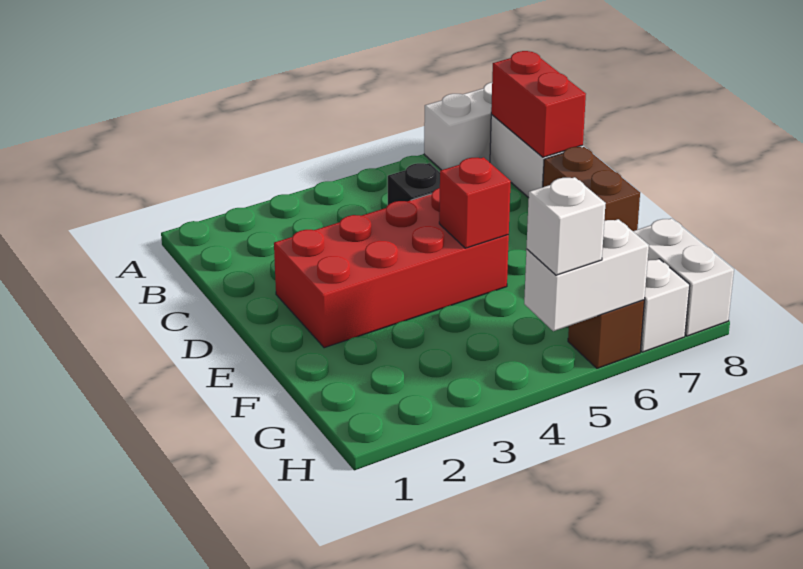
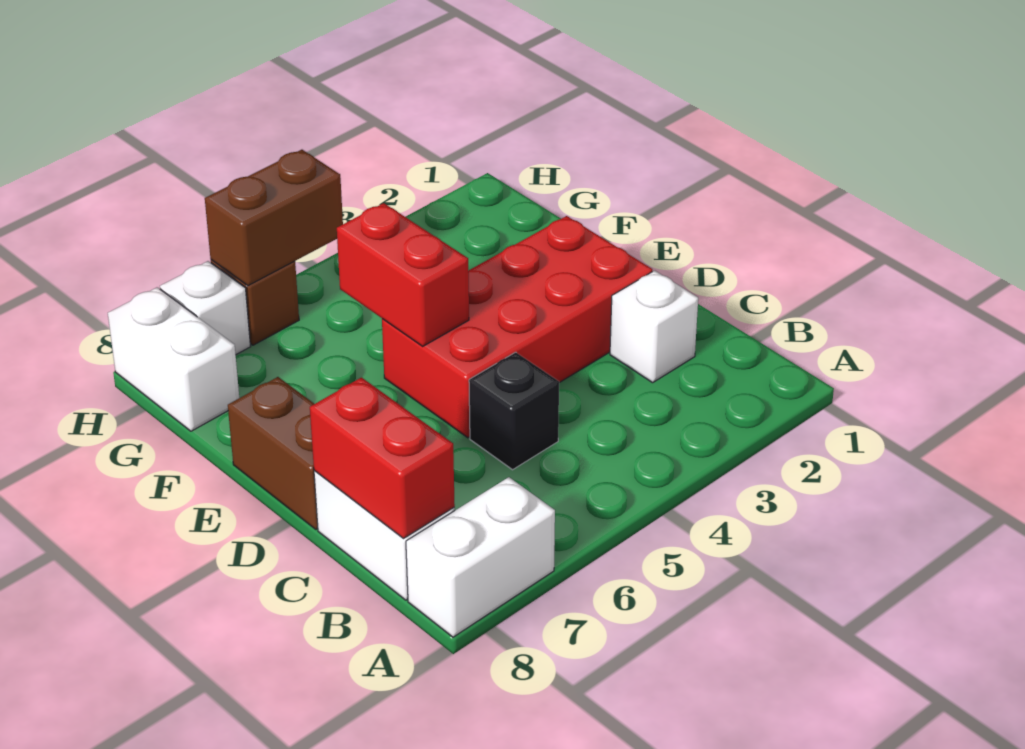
red 1x1 brick [439,157,511,248] -> red 1x2 brick [337,203,469,346]
white 1x2 brick [524,219,649,331] -> brown 1x2 brick [205,150,343,286]
white 1x1 brick [527,177,606,275] -> white 1x1 brick moved to [610,271,698,383]

